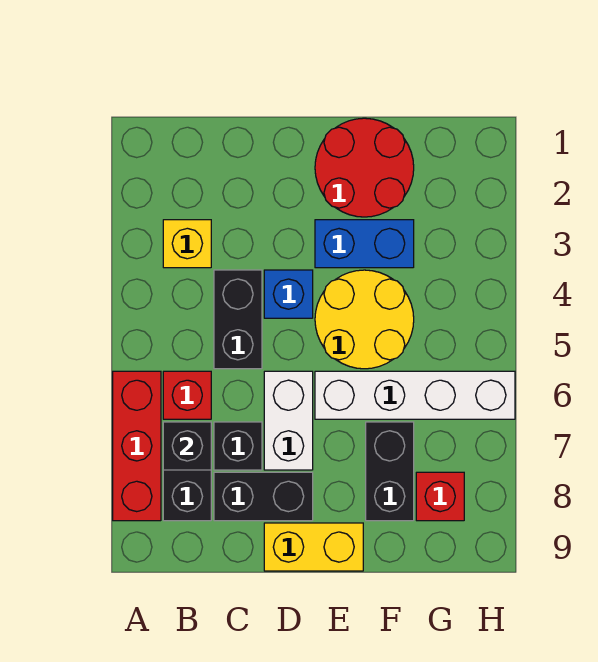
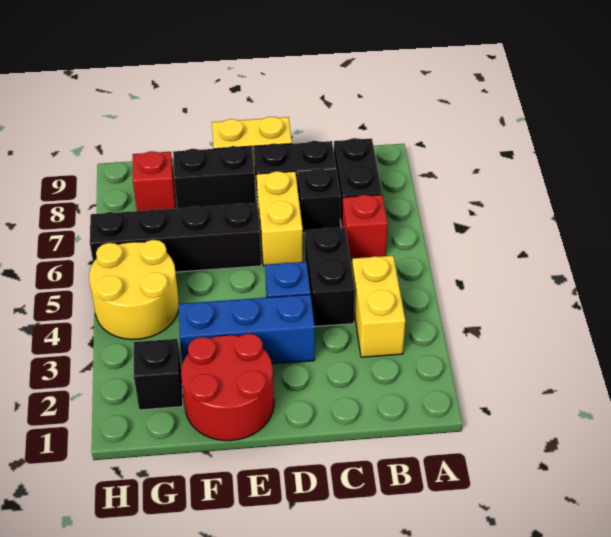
red 1x3 brick [113,371,161,521] -> none
yellow 1x1 brick [163,220,211,268] -> yellow 1x2 brick [352,256,405,357]
black 1x1 brick [163,422,211,470] -> black 1x1 brick moved to [134,339,183,410]
white 1x2 brick [264,371,313,470] -> yellow 1x2 brick [256,171,303,266]
blue 1x2 brick [315,220,414,268] -> blue 1x3 brick [179,294,315,364]
yellow 2x2 round brick [315,270,414,369] -> yellow 2x2 round brick moved to [89,240,179,340]
white 1x4 brick [315,371,515,419] -> black 1x4 brick [90,203,261,272]
black 1x2 brick [366,422,414,521] -> black 1x2 brick turned to [173,146,256,208]

